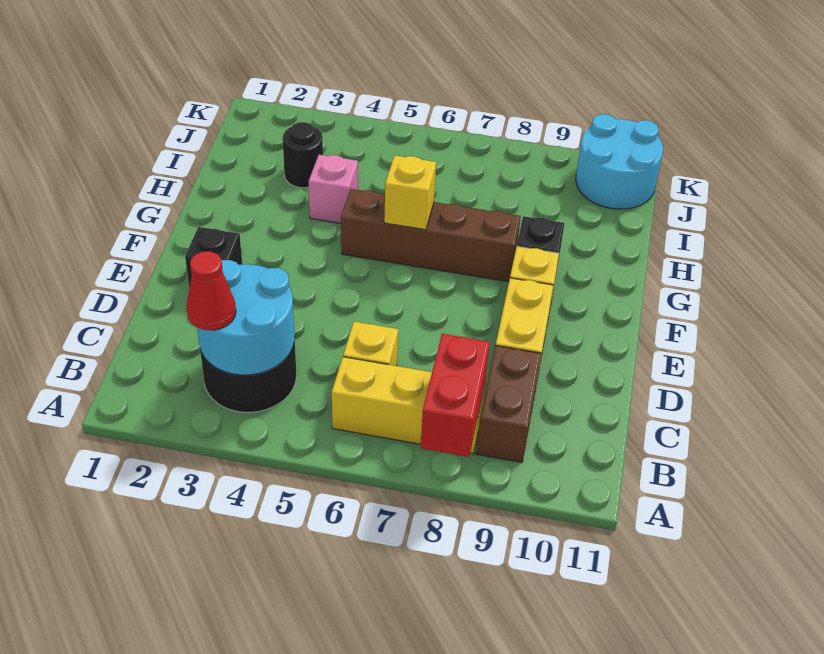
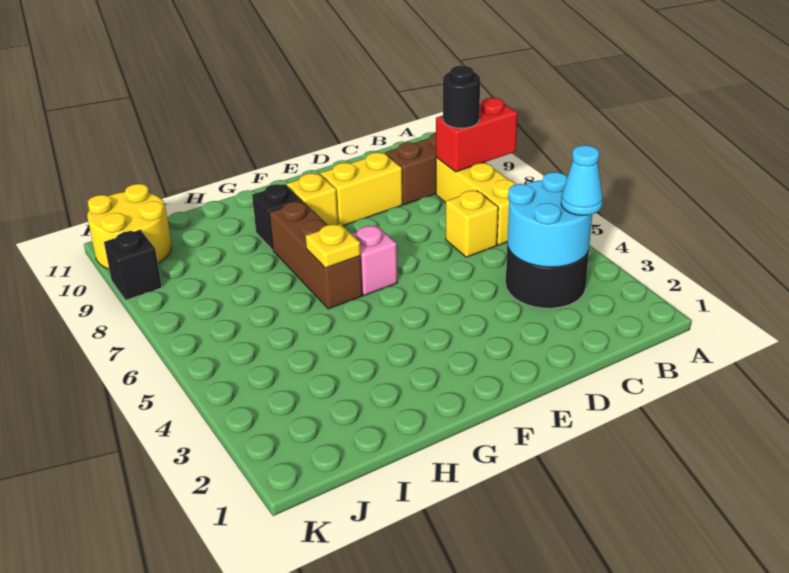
red 1x1 cone [186,251,236,330] -> cyan 1x1 cone [561,145,603,215]
black 1x1 brick [185,227,242,288] -> black 1x1 brick moved to [104,230,162,300]
brown 1x4 brick [341,189,521,282] -> brown 1x3 brick [269,201,362,309]
yellow 1x1 brick [384,155,436,230] -> yellow 1x1 plate [305,224,361,268]
pink 1x1 brick [309,155,358,223] -> pink 1x1 brick moved to [352,225,398,295]
black 1x1 round brick [283,122,323,188] -> black 1x1 round brick moved to [443,65,480,128]
cyan 2x2 round brick [576,114,663,209] -> yellow 2x2 round brick [87,184,171,269]

